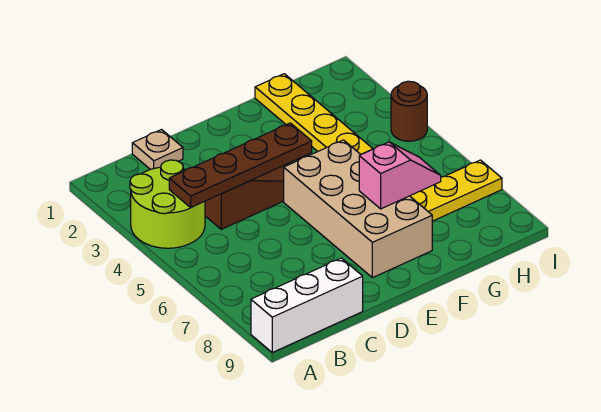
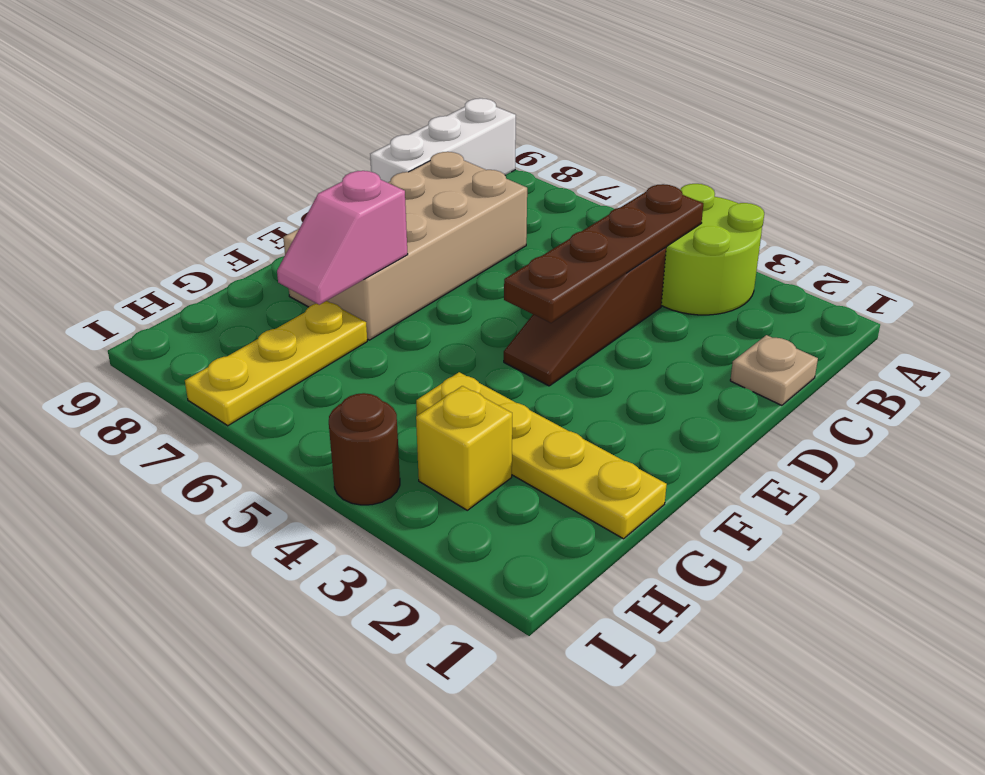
tan 2x4 brick [284,140,432,278] -> tan 2x4 brick turned to [283,152,527,340]
none -> yellow 1x1 brick [416,386,512,510]

